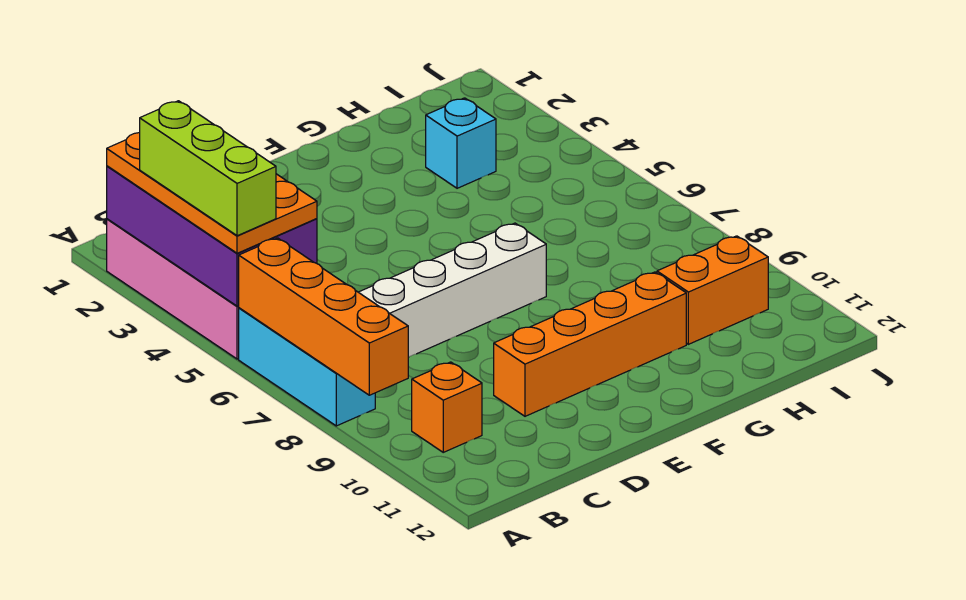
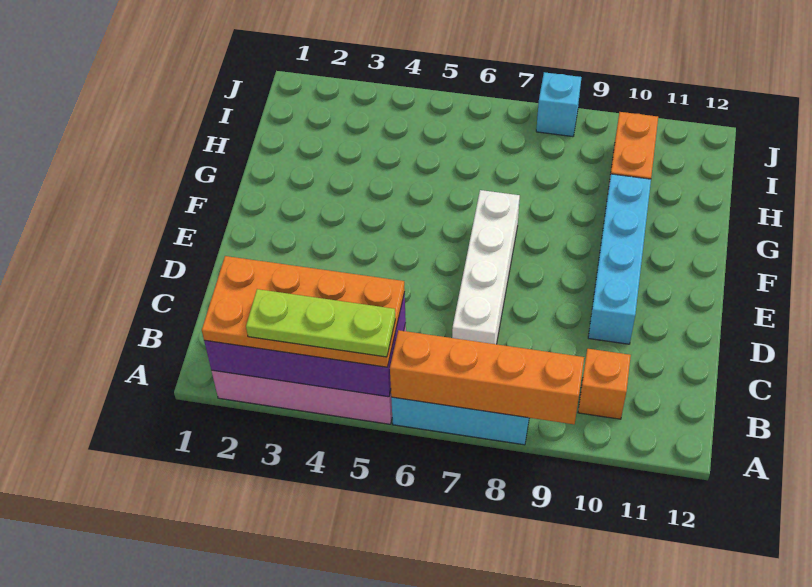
lime 1x3 brick [140,101,276,236] -> lime 1x3 plate [246,289,395,357]
orange 1x4 brick [494,272,686,416] -> cyan 1x4 brick [588,174,651,344]
cyan 1x1 brick [426,98,496,188] -> cyan 1x1 brick moved to [536,72,581,137]

